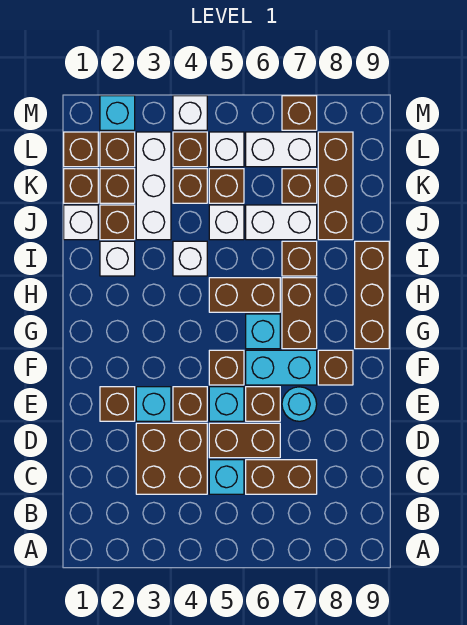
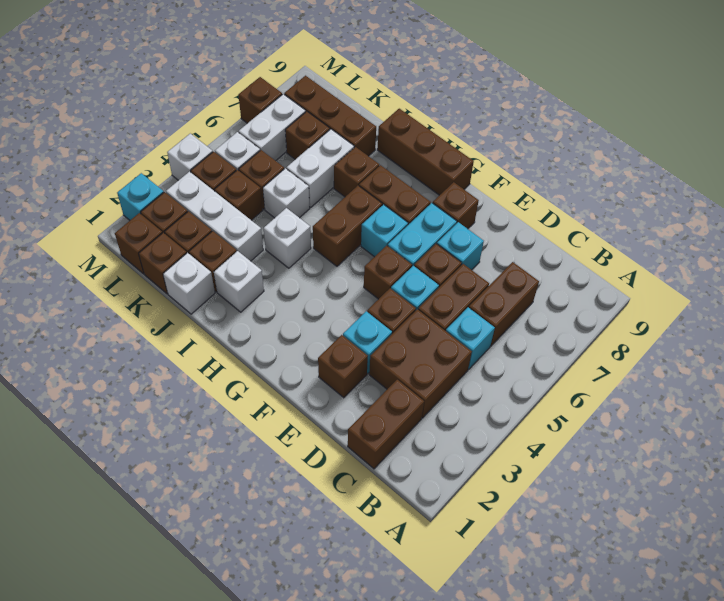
none -> brown 1x2 brick [348,380,424,469]
cyan 1x1 round brick [282,387,317,421] -> cyan 1x1 brick [437,222,484,270]

